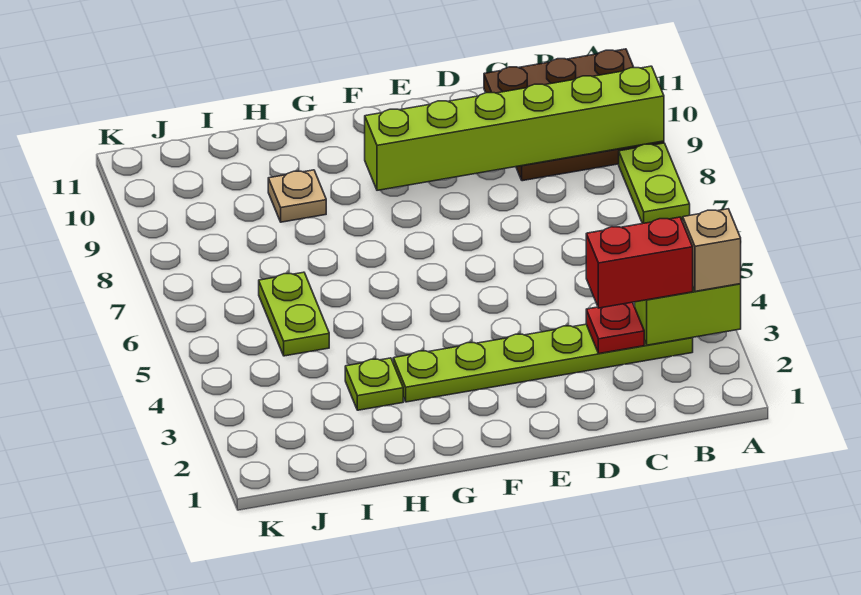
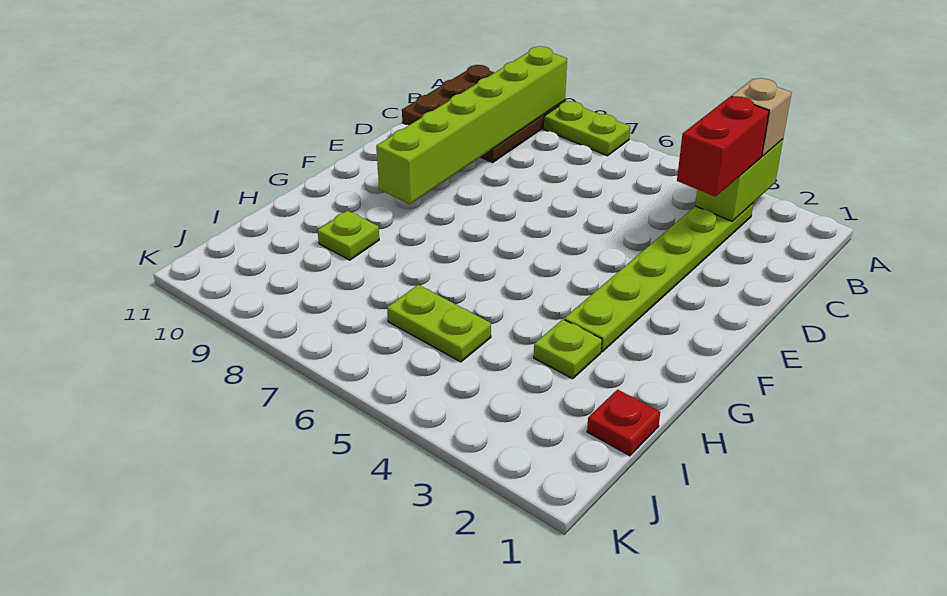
red 1x1 plate [586,302,644,354] -> red 1x1 plate moved to [587,390,660,456]
tan 1x1 plate [268,170,326,222] -> lime 1x1 plate [318,211,379,260]

